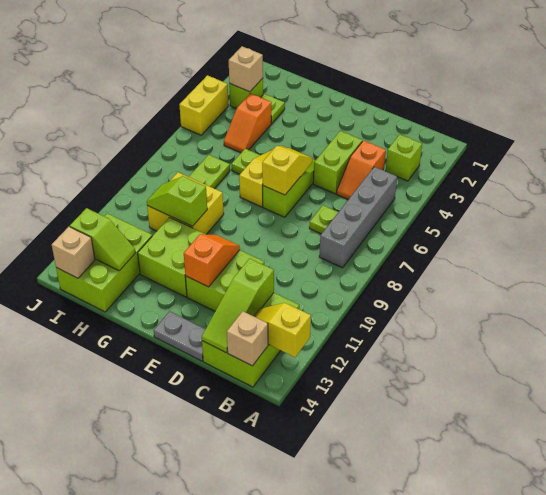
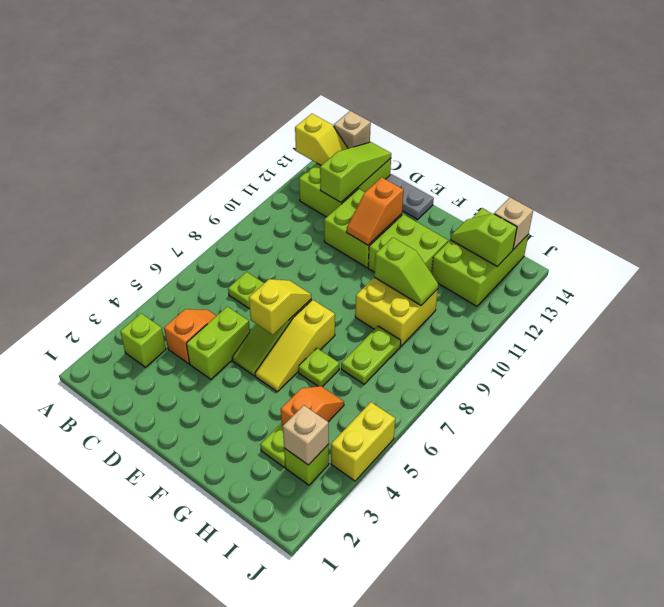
grey 1x4 brick [319,167,397,268] -> none
yellow 1x2 slope [262,146,313,195] -> yellow 1x2 slope turned to [249,279,311,335]

